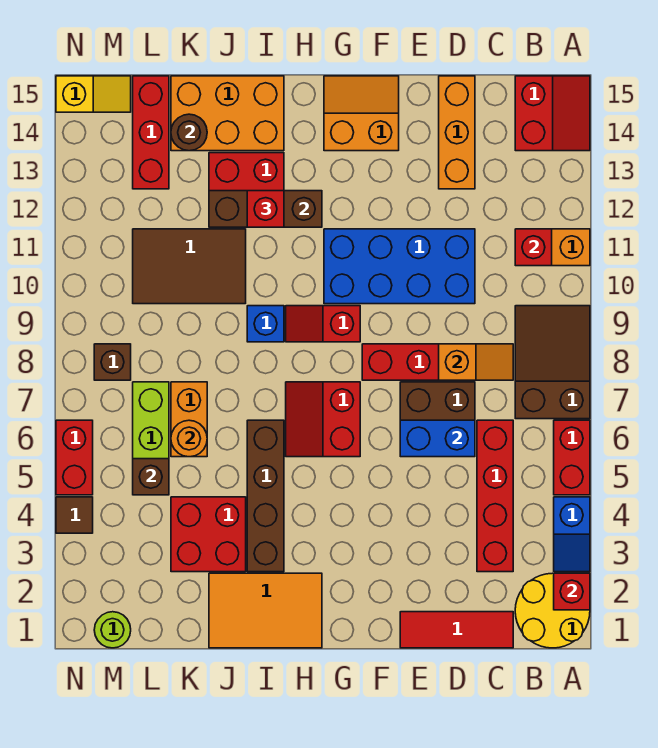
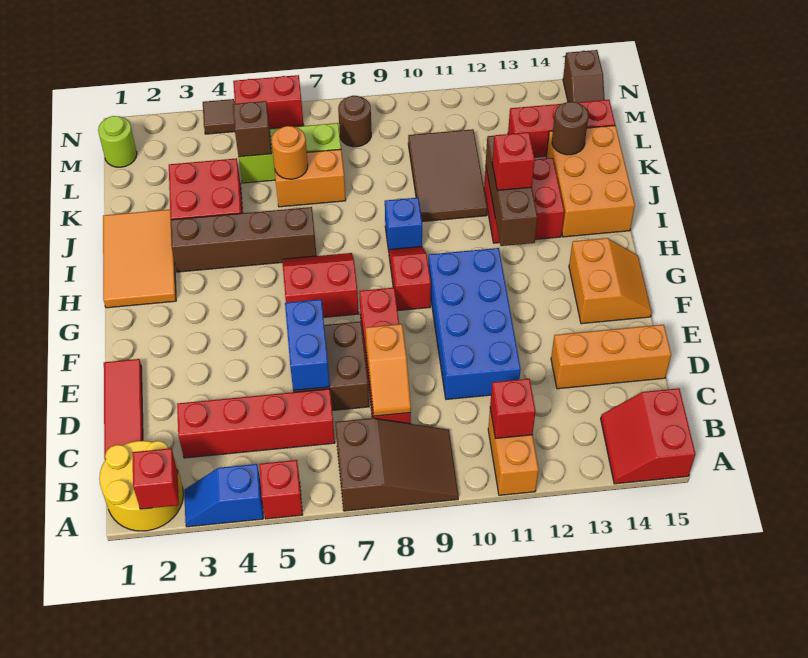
red 1x2 brick [554,420,590,495] -> red 1x1 brick [259,460,303,519]
red 2x2 slope [515,76,590,151] -> red 2x2 slope turned to [601,388,695,484]
brown 1x1 brick [94,344,131,380] -> brown 1x1 round brick [338,96,371,147]
yellow 1x2 slope [56,76,131,112] -> brown 1x2 slope [563,50,605,102]

